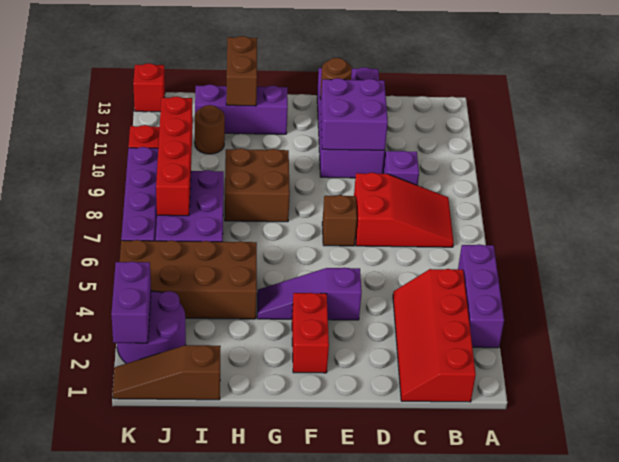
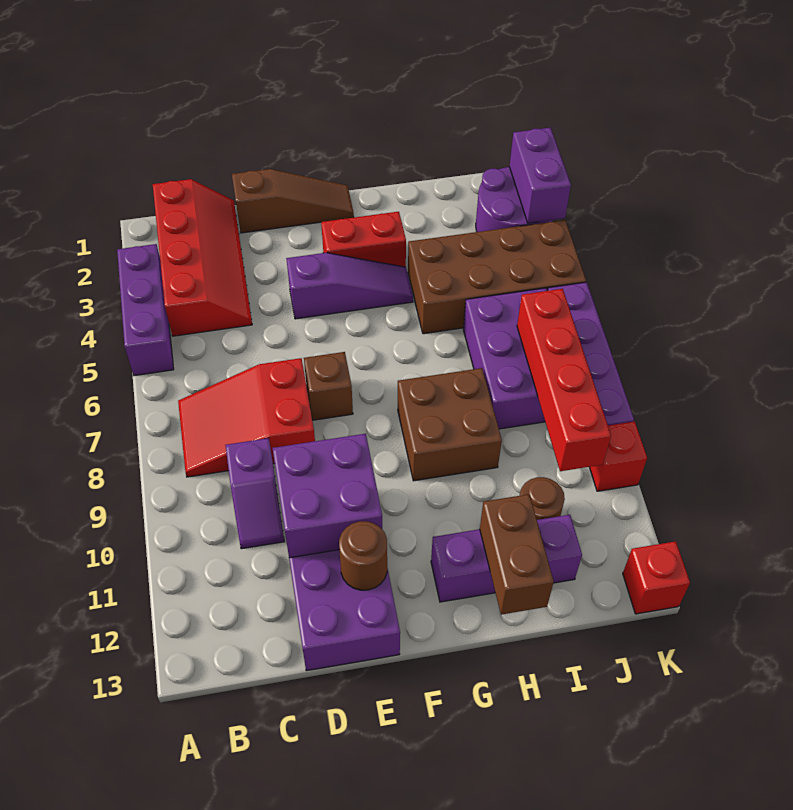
red 1x2 brick [292,293,329,373] -> red 1x2 brick turned to [321,212,406,267]
brown 1x3 slope [113,345,221,400] -> brown 1x3 slope moved to [232,169,354,233]

